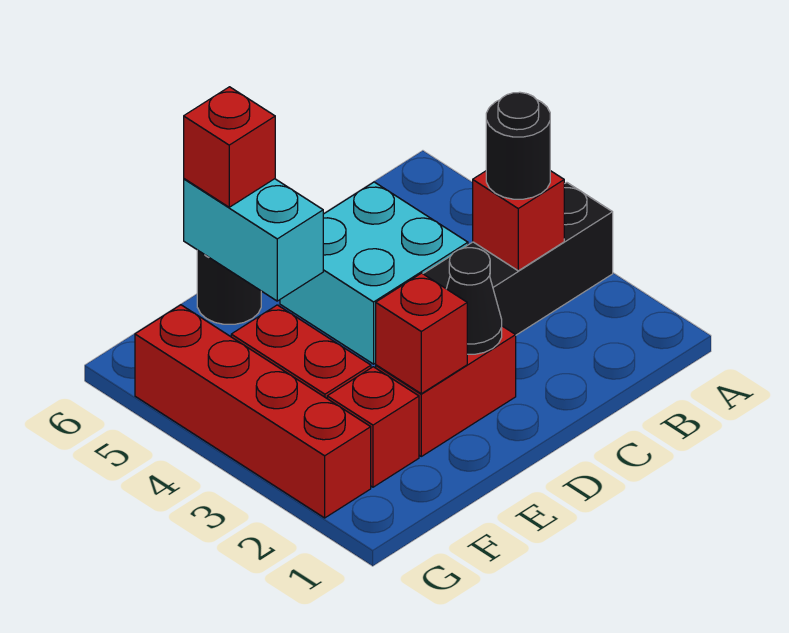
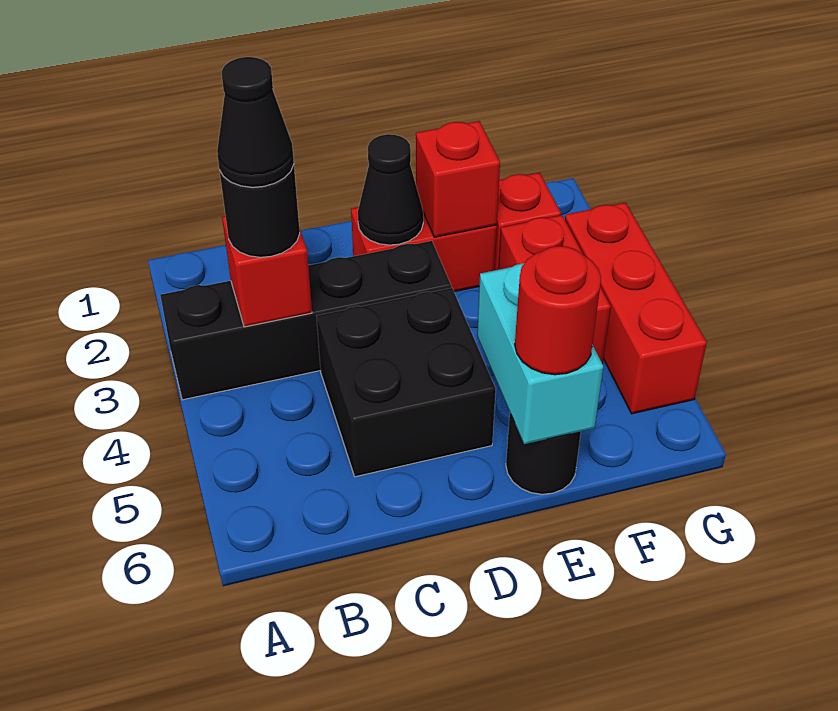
none -> black 1x1 cone [217,57,294,187]
cyan 2x2 brick [280,182,468,364] -> black 2x2 brick [317,288,496,477]
red 1x1 brick [184,87,275,207] -> red 1x1 round brick [515,246,601,375]
red 1x4 brick [135,305,371,518] -> red 1x3 brick [565,203,707,414]

